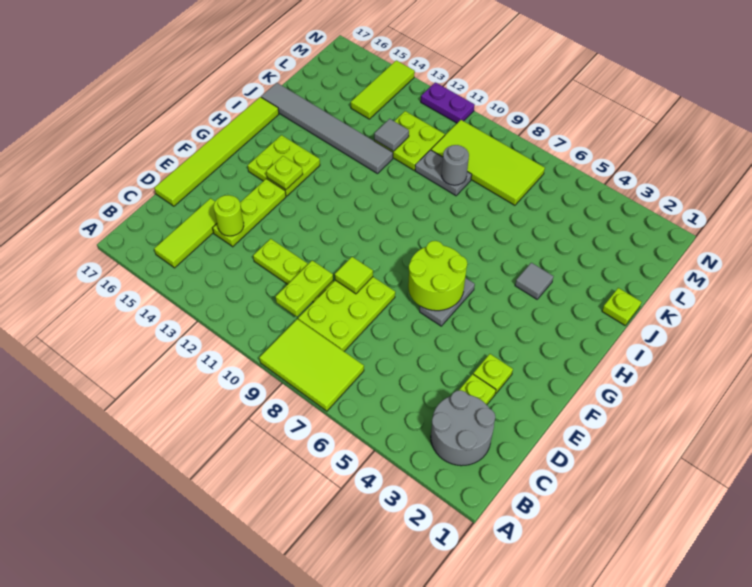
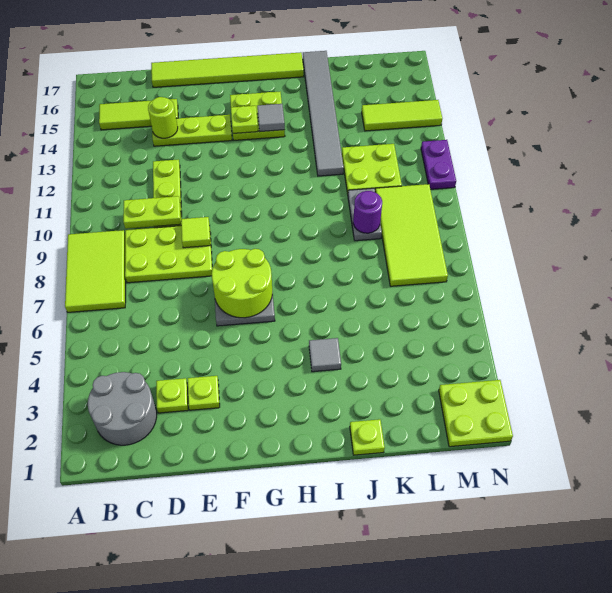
grey 1x1 round brick [442,145,469,185] -> purple 1x1 round brick [353,191,382,233]
grey 1x1 tile [374,119,409,151] -> grey 1x1 tile moved to [257,104,285,132]
none -> lime 2x2 plate [439,380,513,447]

